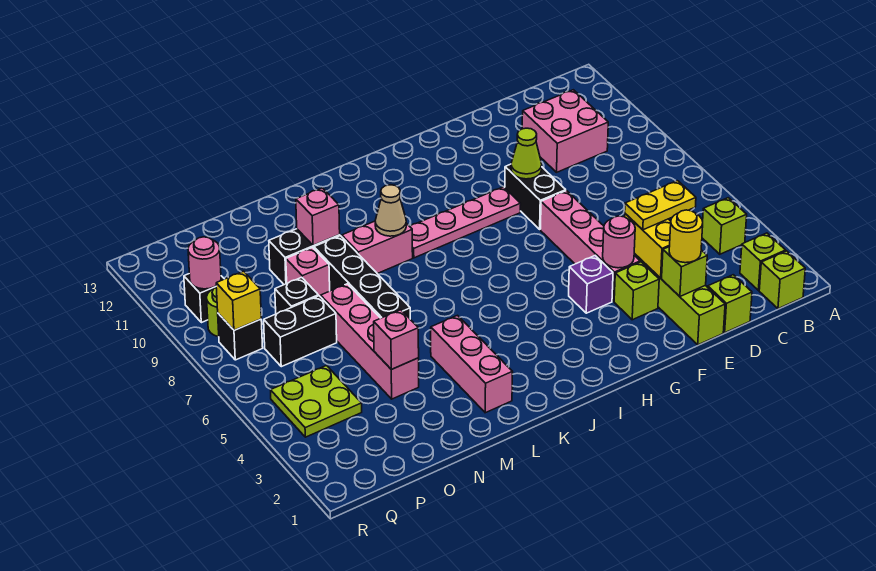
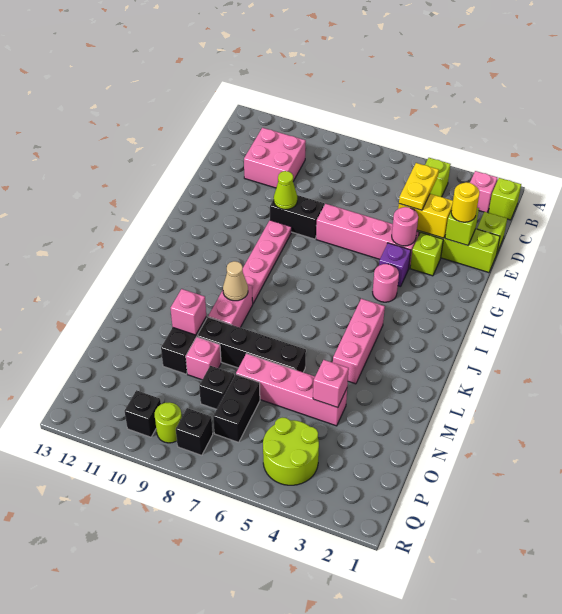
lime 1x1 brick [740,233,786,290] -> pink 1x1 brick [470,171,497,212]
pink 1x3 brick [431,315,513,413] -> pink 1x3 brick turned to [333,299,385,384]
lime 2x2 plate [271,366,362,437] -> lime 2x2 round brick [263,418,319,485]
yellow 1x1 brick [216,271,261,330] -> none
pink 1x1 round brick [188,237,221,289] -> pink 1x1 round brick moved to [373,264,399,302]

